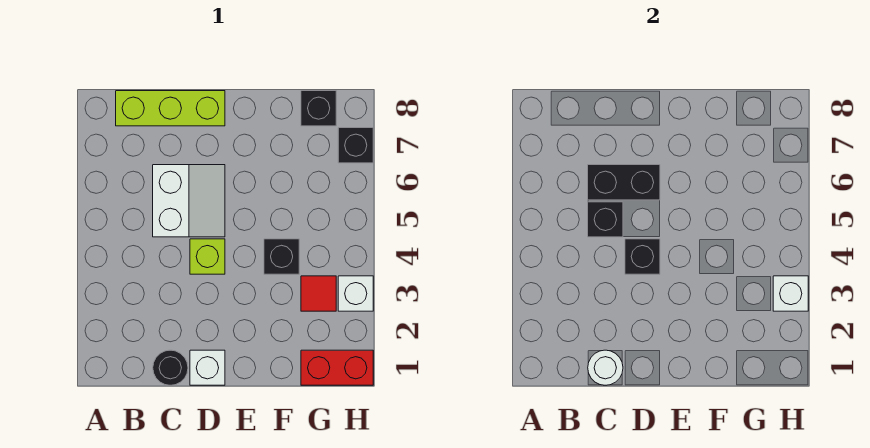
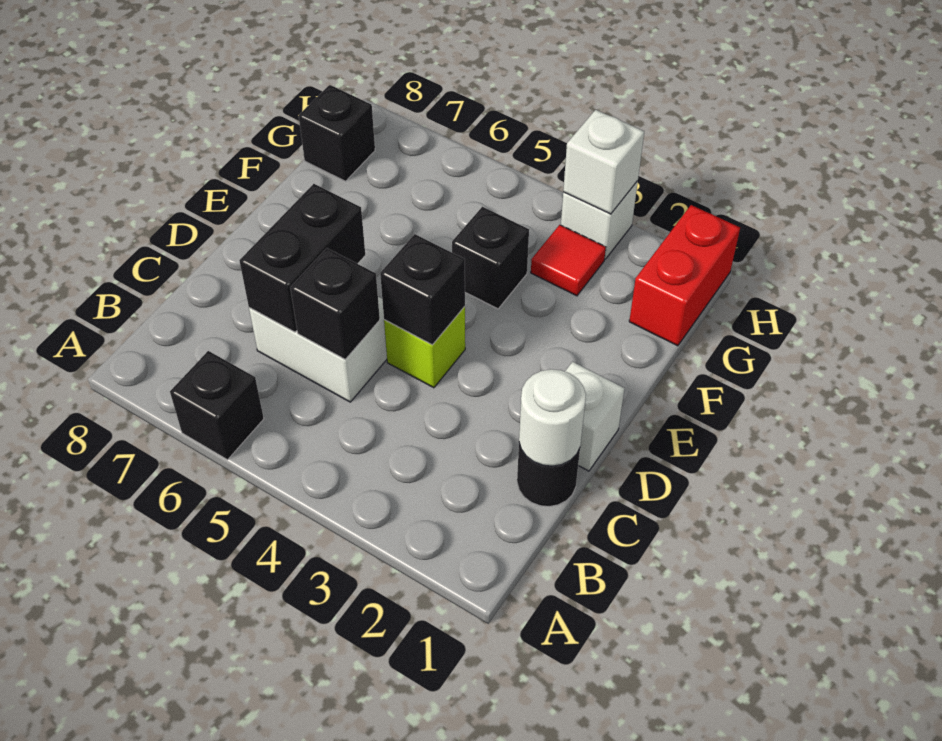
lime 1x3 brick [116,91,225,126] -> none
black 1x1 brick [338,128,373,163] -> black 1x1 brick moved to [170,351,264,460]

